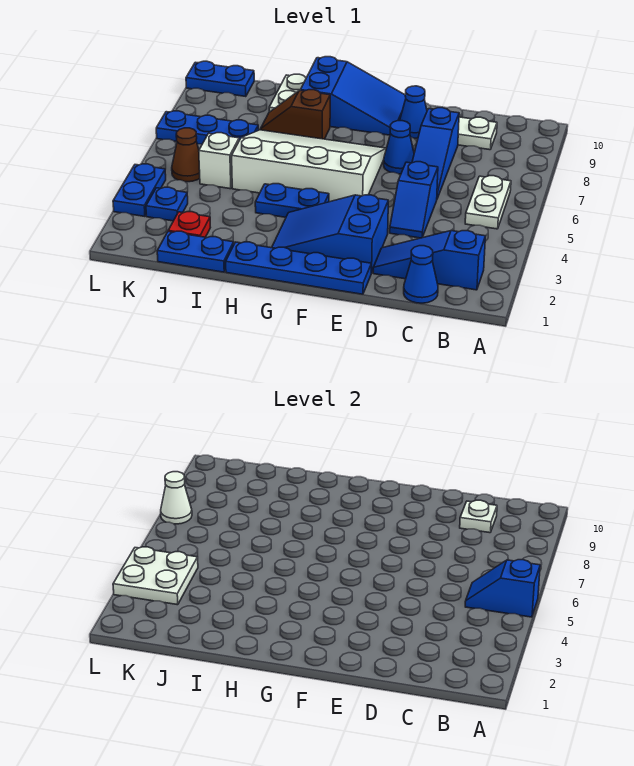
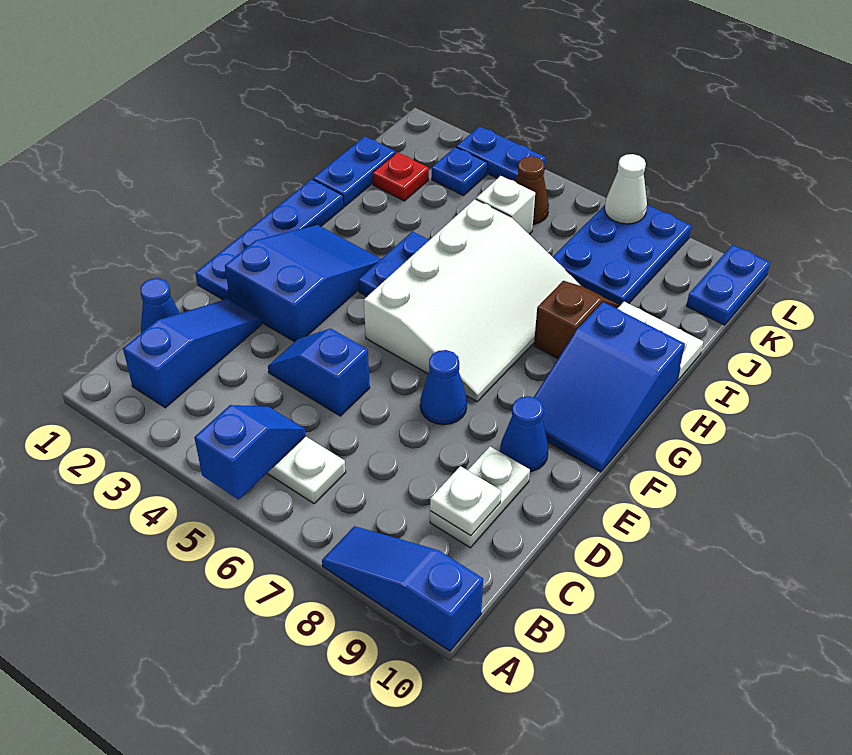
blue 1x3 slope [412,108,459,199] -> blue 1x3 slope moved to [322,526,483,651]
blue 1x3 plate [156,111,258,144] -> blue 2x3 plate [553,205,691,305]
white 2x2 plate [113,547,198,605] -> none

